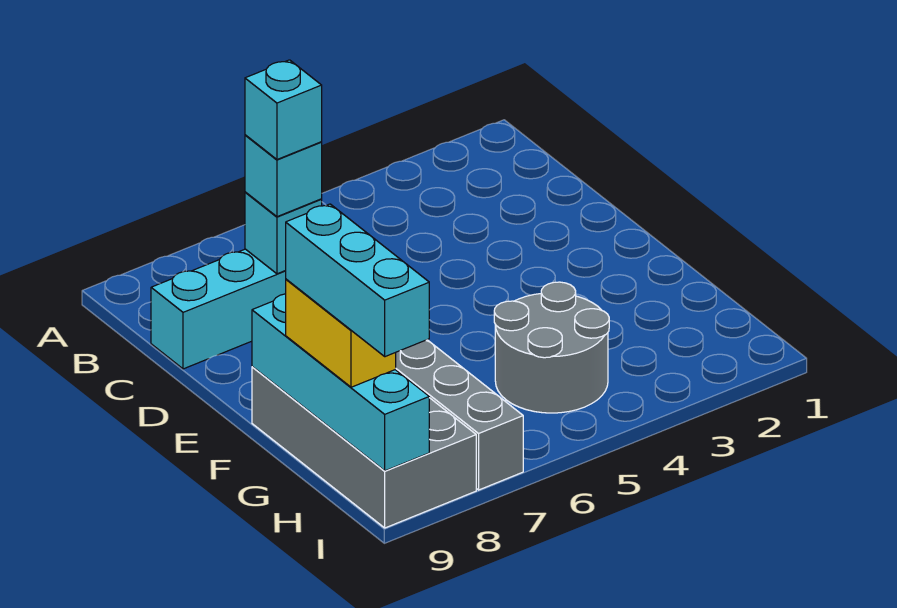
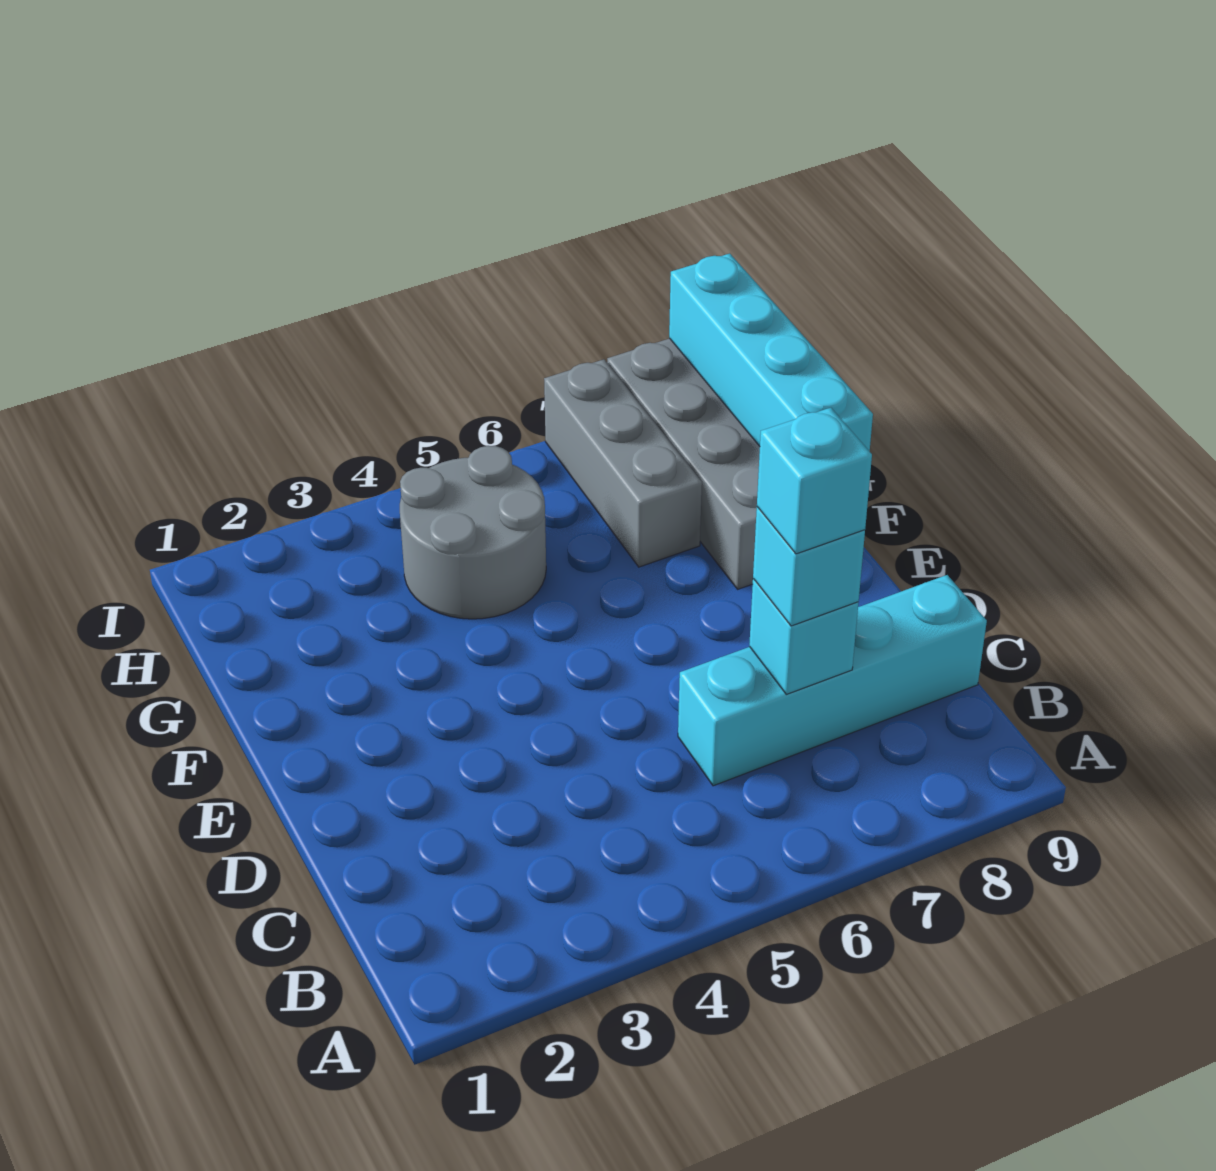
yellow 1x2 brick [286,279,396,387] -> none
cyan 1x3 brick [286,204,429,357] -> none

